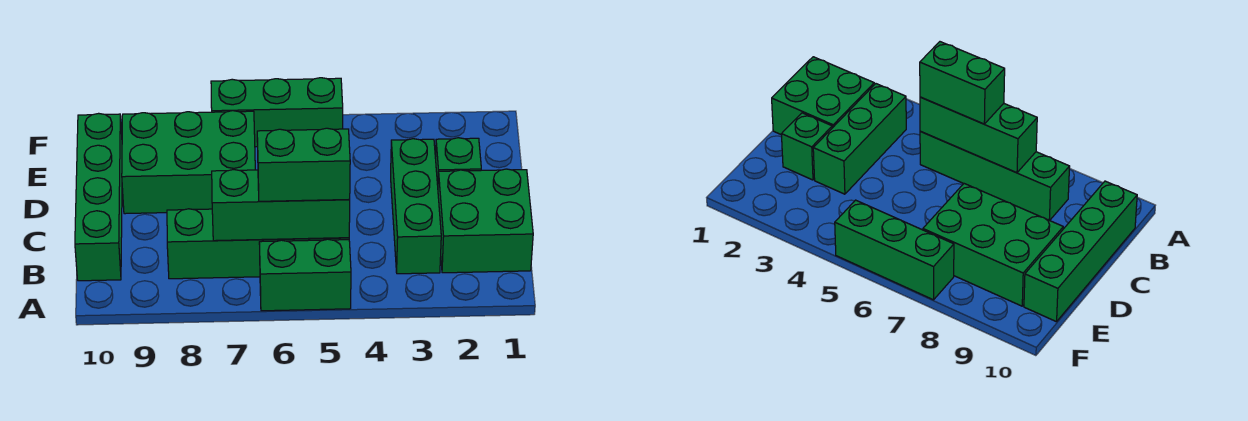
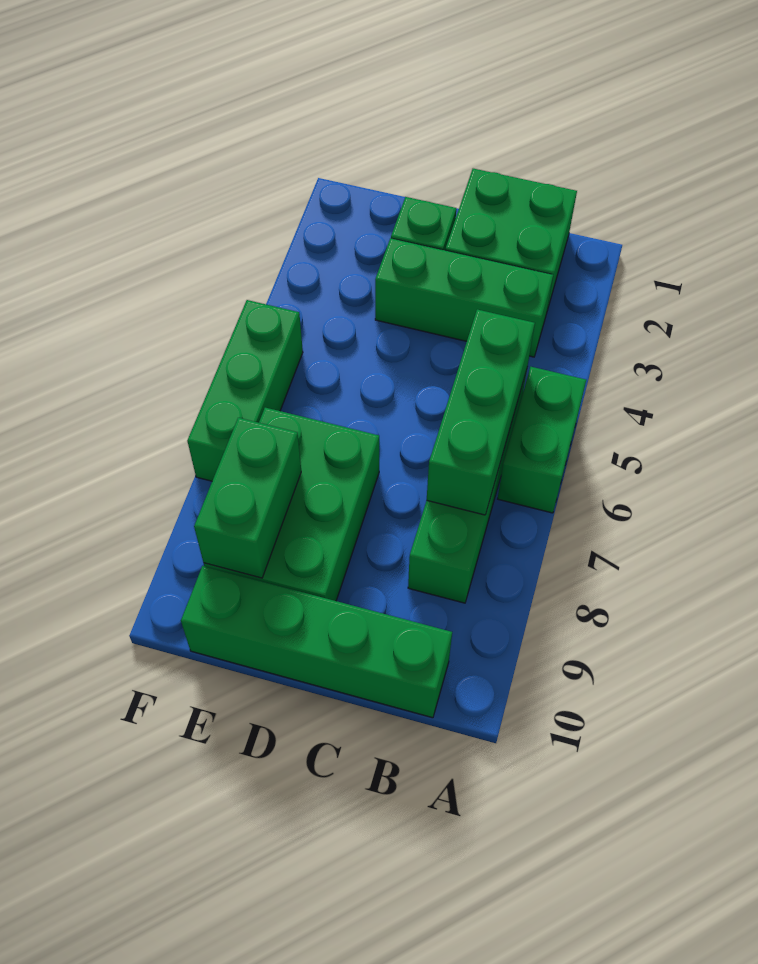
green 1x2 brick [257,128,350,201] -> green 1x2 brick moved to [194,418,301,578]

